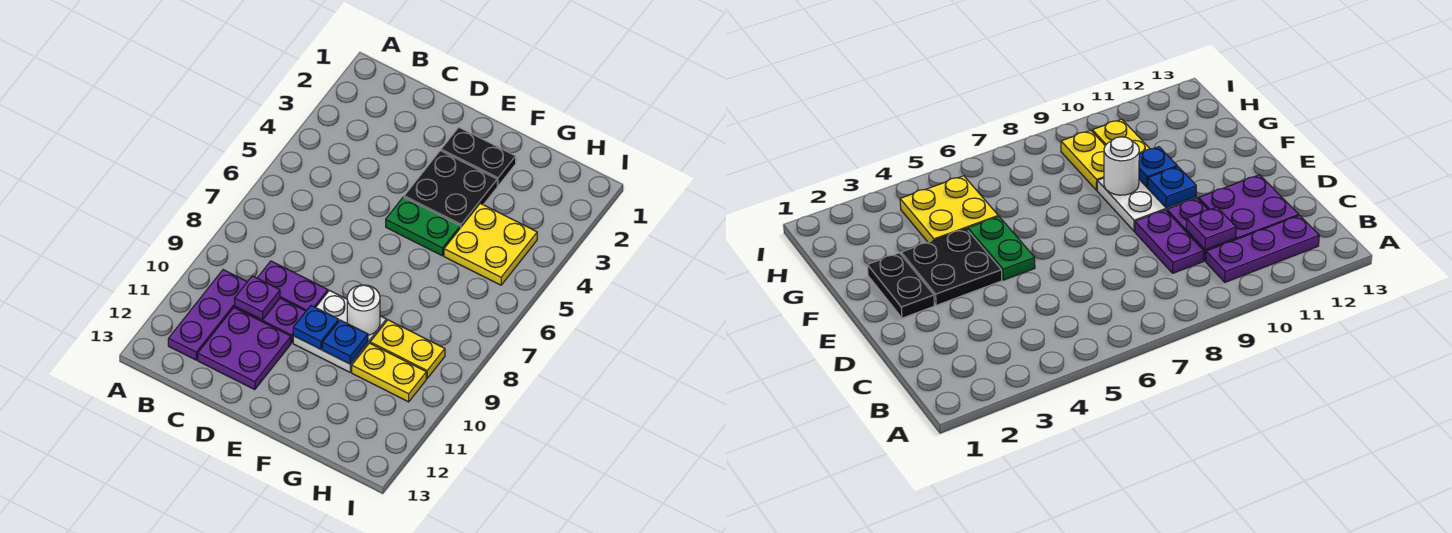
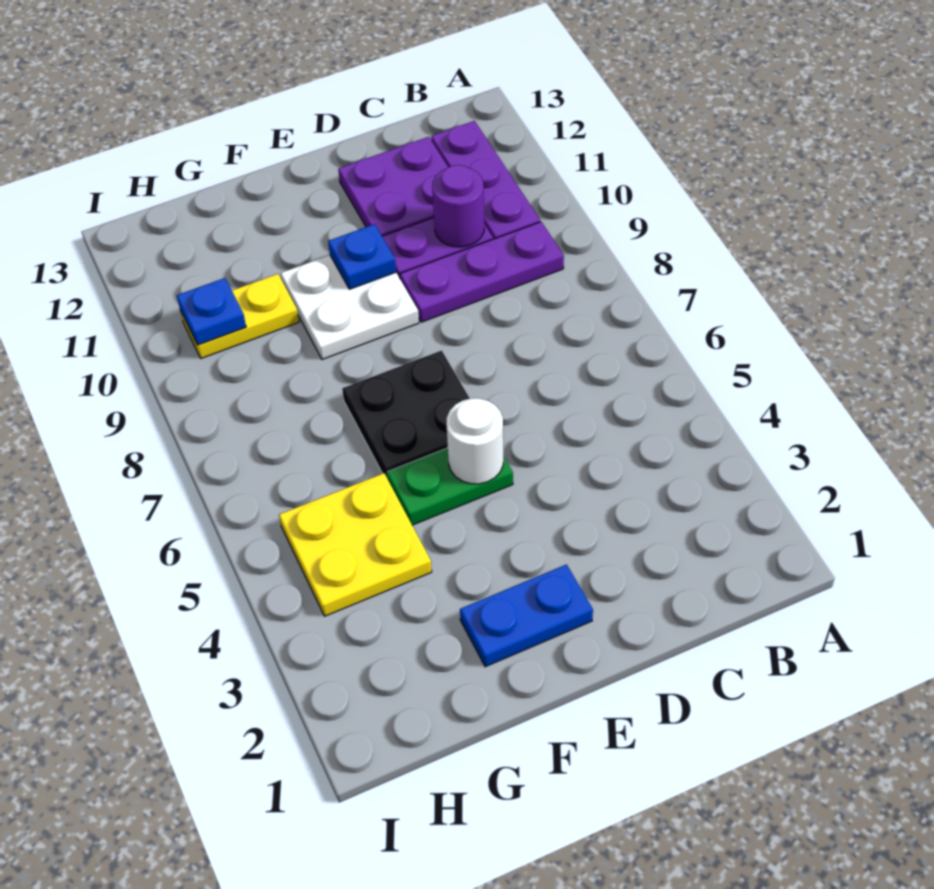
purple 1x2 plate [258,261,328,311] -> purple 1x3 plate [400,222,564,322]
purple 1x1 plate [235,276,280,320] -> purple 1x1 round brick [432,165,484,247]
black 1x2 plate [441,127,516,186] -> blue 1x2 plate [460,565,593,667]
black 2x2 plate [404,151,497,228] -> black 2x2 plate moved to [342,351,470,477]
white 1x1 round brick [347,285,380,335] -> white 1x1 round brick moved to [446,398,503,484]
blue 1x1 plate [322,320,368,364] -> blue 1x1 plate moved to [177,278,246,345]
yellow 1x2 plate [370,320,445,378] -> none

